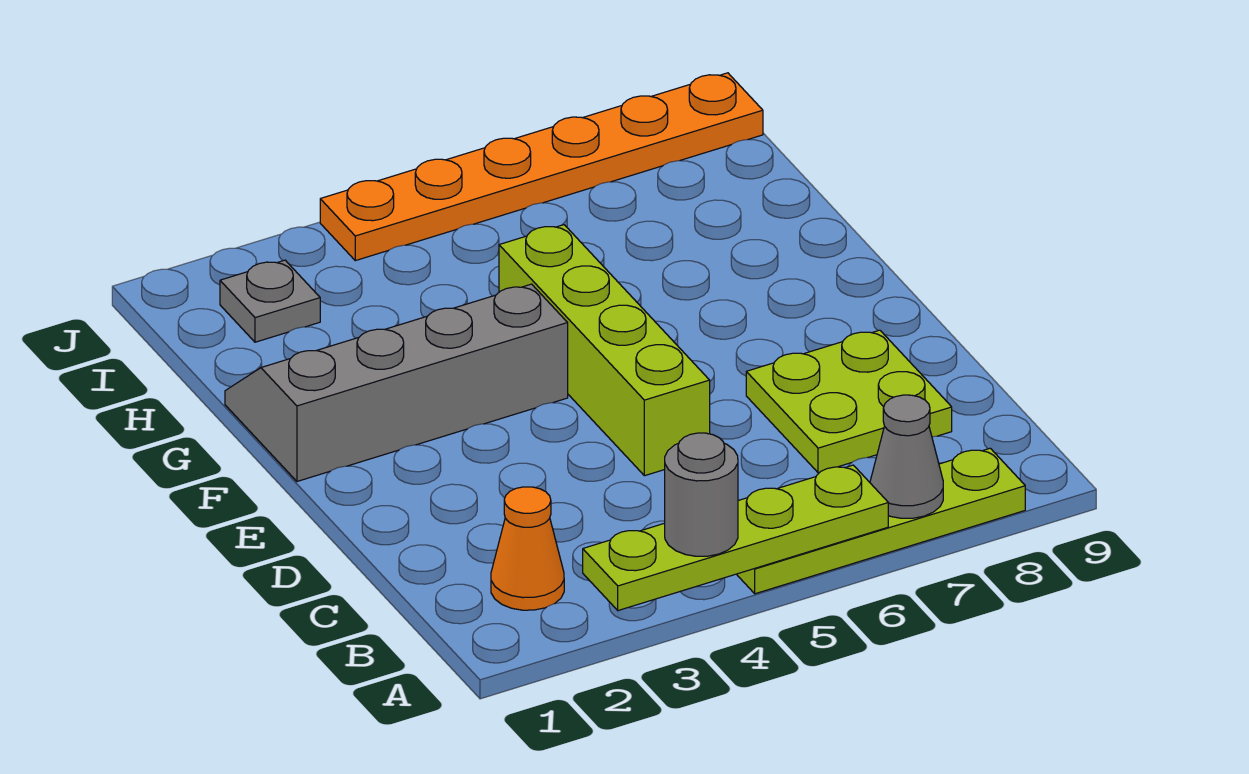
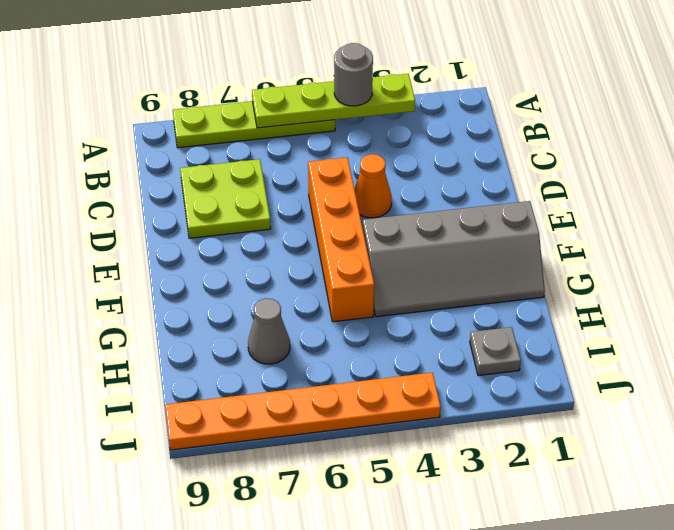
grey 1x1 cone [870,395,943,518] -> grey 1x1 cone moved to [248,298,290,364]
orange 1x1 cone [491,487,564,610] -> orange 1x1 cone moved to [354,154,392,218]
lime 1x4 brick [499,225,710,476] -> orange 1x4 brick [308,158,374,322]

